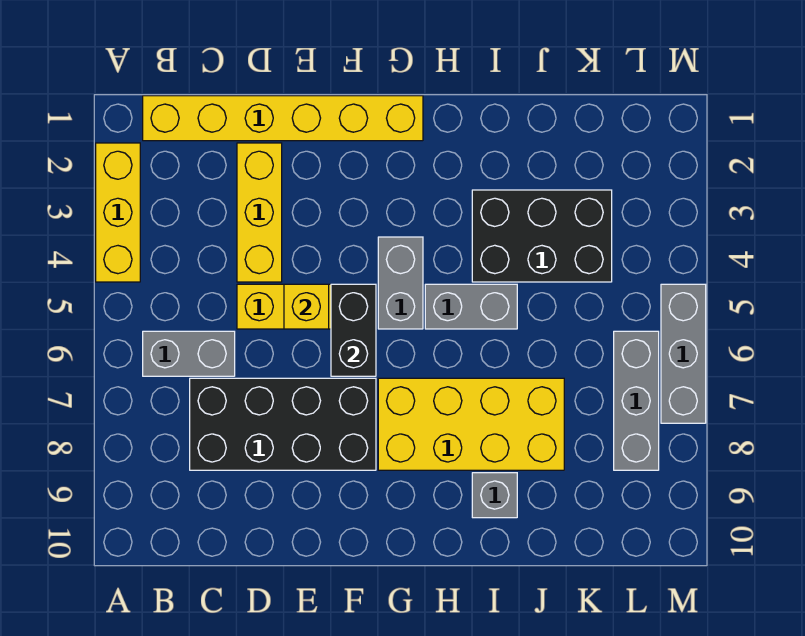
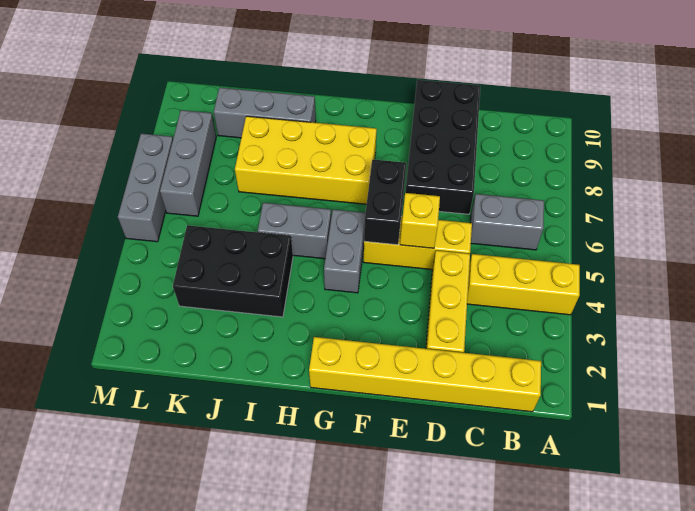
yellow 1x3 brick [96,143,140,282] -> yellow 1x3 brick turned to [467,254,580,315]
black 2x4 brick [190,378,376,470] -> black 2x4 brick turned to [405,80,480,214]
grey 1x1 brick [472,473,517,518] -> grey 1x3 brick [214,88,316,138]

